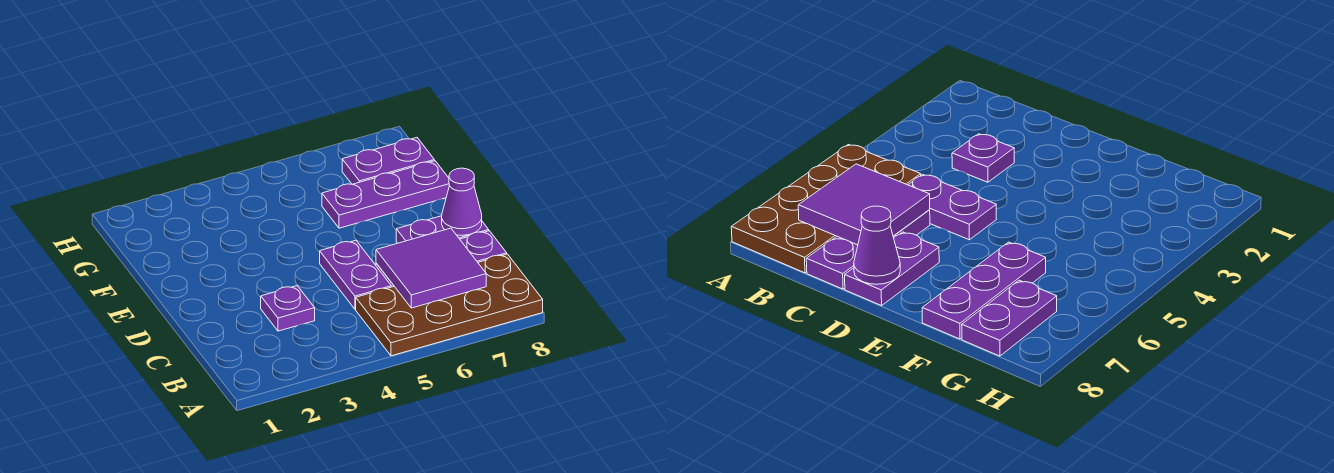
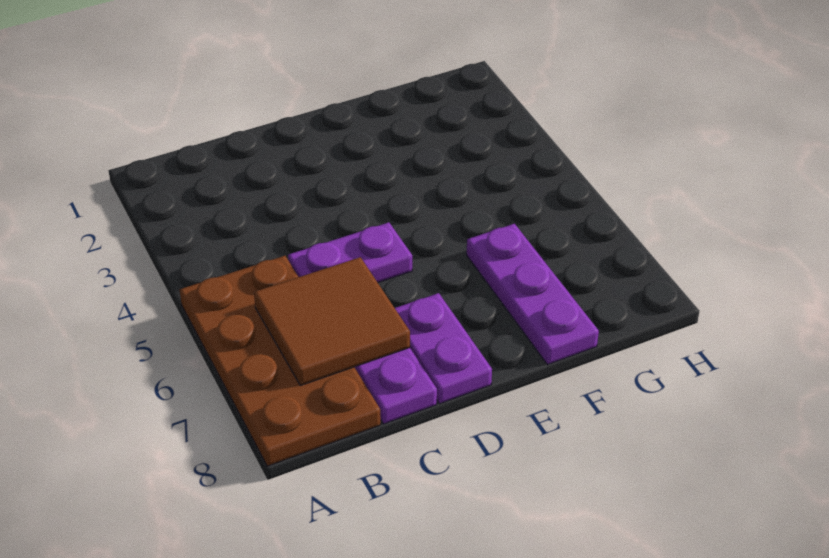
purple 2x2 tile [376,228,486,308] -> brown 2x2 tile [254,257,410,386]
purple 1x1 plate [261,286,315,331] -> none
purple 1x1 cone [442,168,482,235] -> none
purple 1x2 plate [342,138,434,184] -> none

